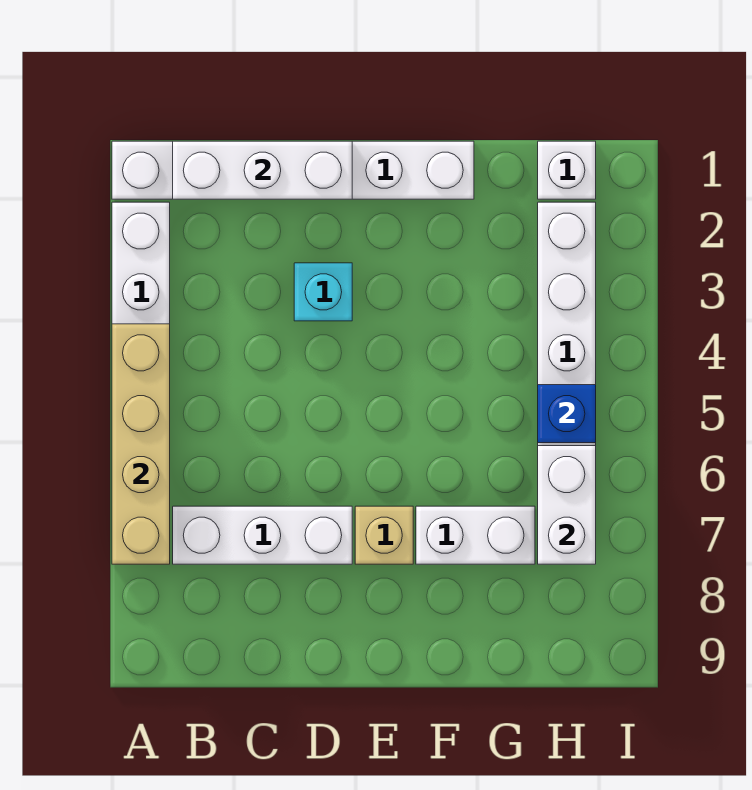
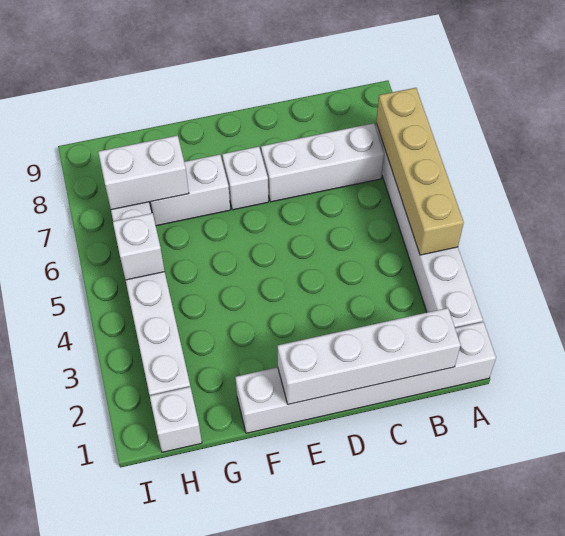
white 1x3 brick [173,141,352,199] -> white 1x4 brick [277,308,461,404]
cyan 1x1 brick [294,263,352,321] -> none
tan 1x1 brick [355,506,413,564] -> white 1x1 brick [222,147,268,210]
blue 1x1 brick [538,385,596,443] -> white 1x1 brick [113,213,165,280]
white 1x2 brick [538,446,596,564] -> white 1x2 brick turned to [98,135,189,210]

